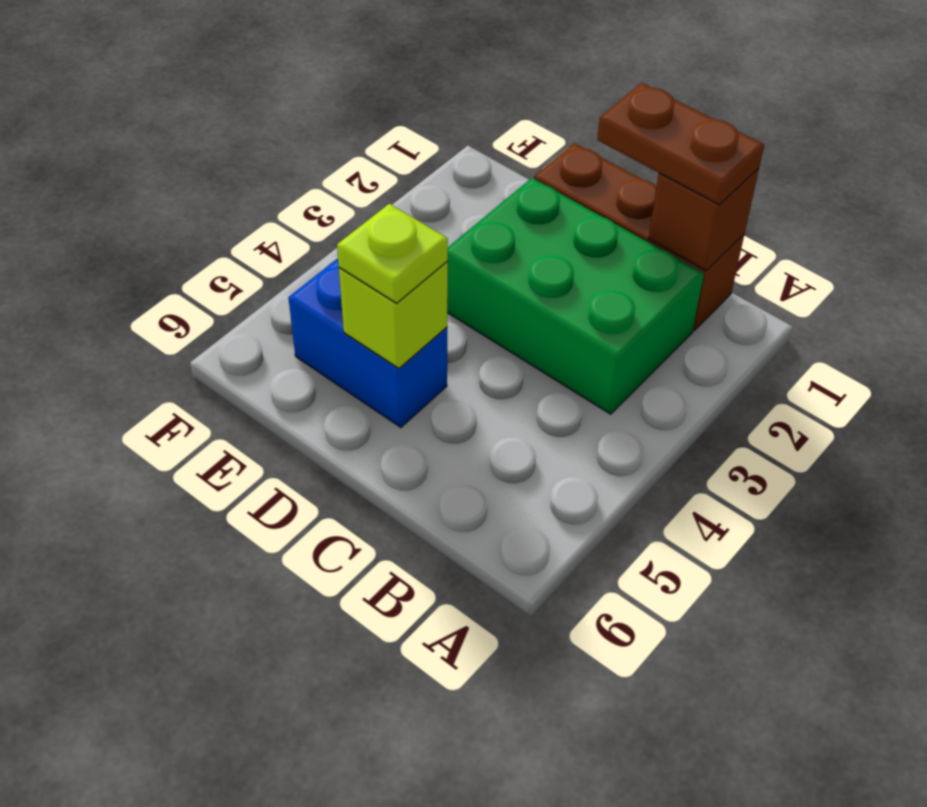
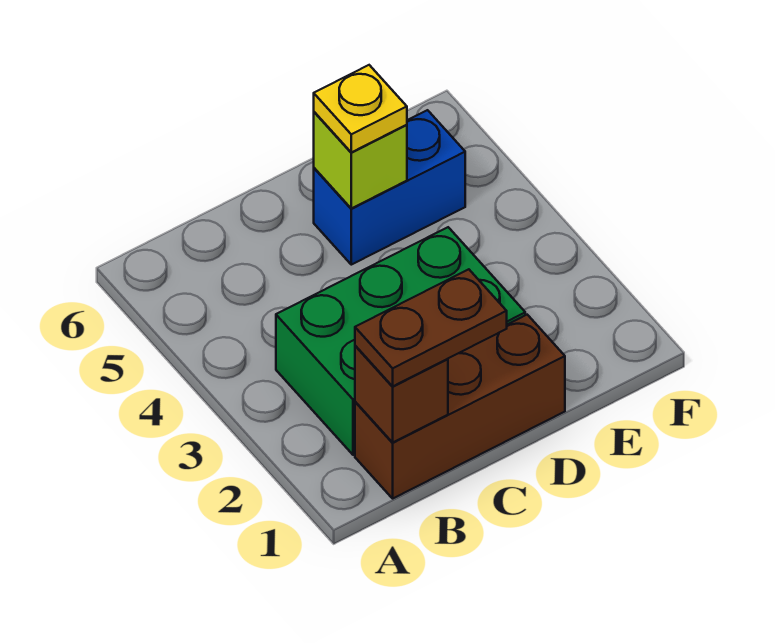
lime 1x1 plate [337,204,448,303] -> yellow 1x1 plate [314,65,407,152]

